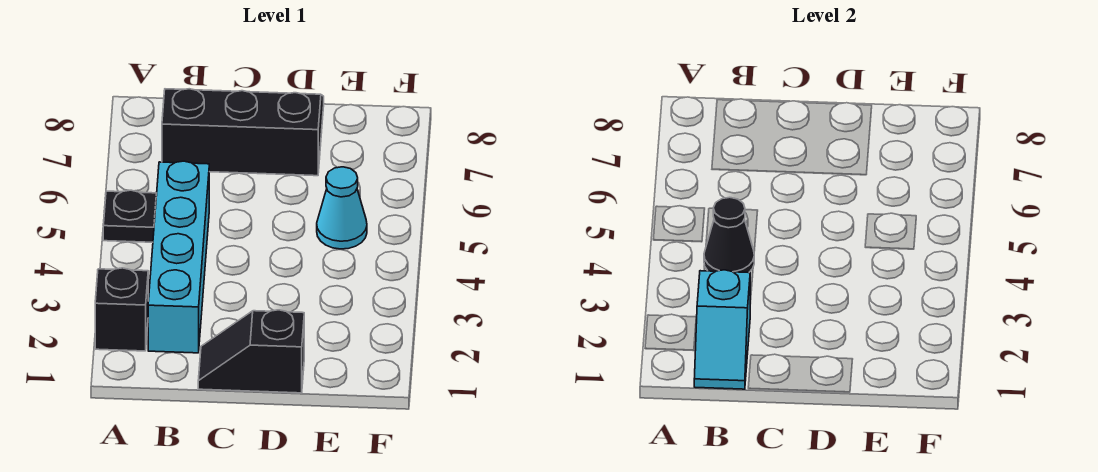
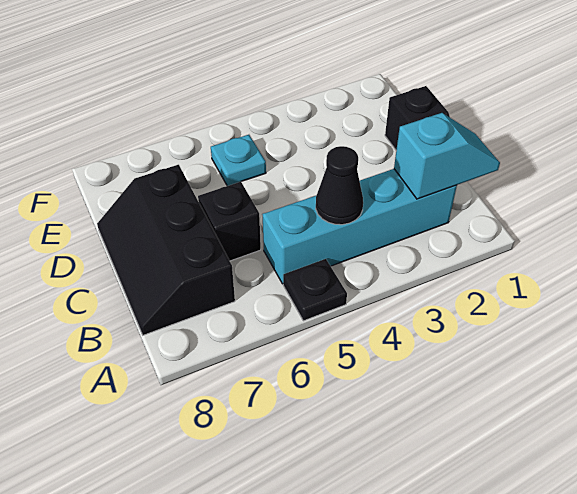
black 1x1 brick [95,268,148,351] -> black 1x1 brick moved to [198,182,261,261]
cyan 1x1 cone [317,167,367,249] -> cyan 1x1 plate [211,135,266,186]

